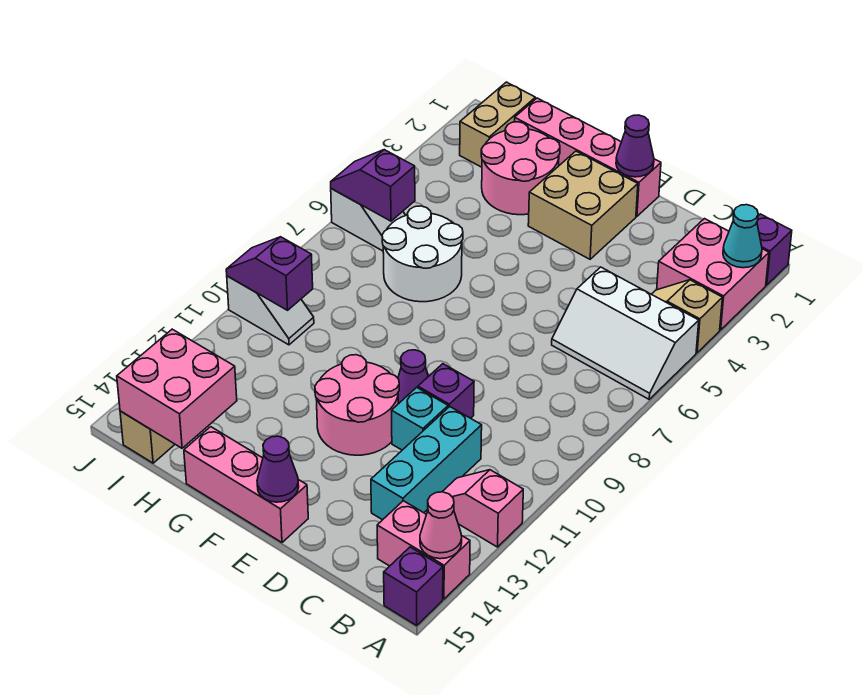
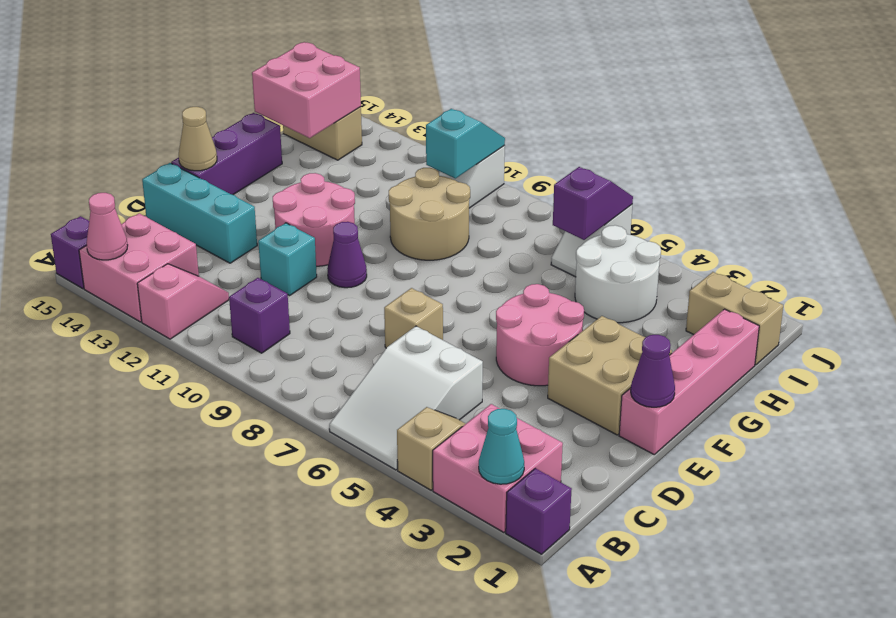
white 2x3 slope [552,267,699,399] -> white 2x3 slope turned to [329,326,483,470]
pink 1x2 brick [377,501,470,599] -> pink 2x2 brick [79,213,199,322]
cyan 1x3 brick [371,407,482,520] -> cyan 1x3 brick moved to [142,163,257,263]
none -> tan 1x1 brick [384,288,443,348]
purple 1x1 brick [418,364,474,418] -> purple 1x1 brick moved to [229,278,290,353]
pink 1x3 brick [184,427,308,542] -> purple 1x3 brick [171,113,282,195]
purple 1x1 cone [257,436,299,502] -> tan 1x1 cone [179,107,217,171]
pink 2x2 round brick [481,122,560,215] -> pink 2x2 round brick moved to [496,284,584,386]
white 2x2 round brick [382,206,463,302] -> white 2x2 round brick moved to [575,225,661,323]
none -> tan 2x2 round brick [389,168,470,260]
purple 1x2 slope [226,237,313,310] -> cyan 1x2 slope [426,109,505,178]

